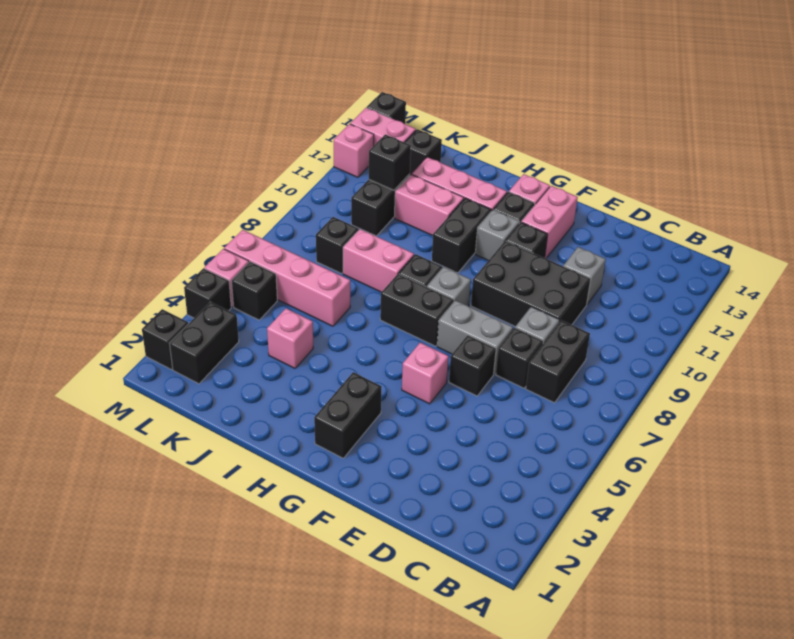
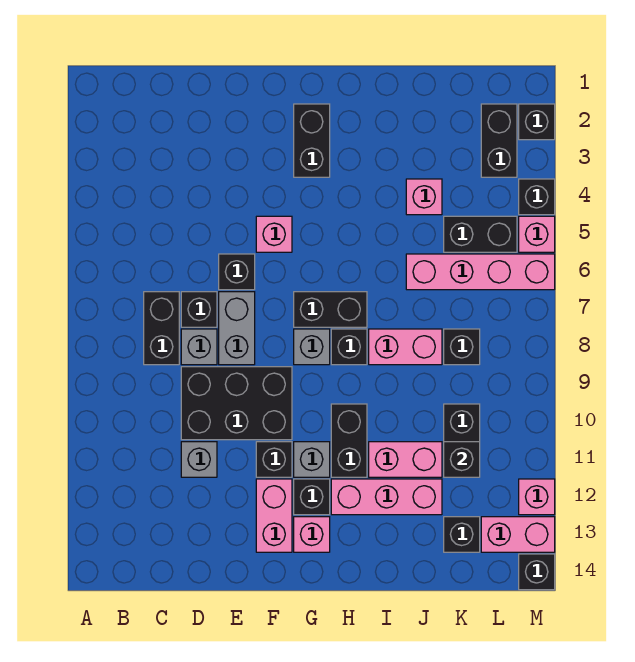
grey 1x2 brick [437,300,513,374] -> grey 1x2 brick turned to [219,292,255,365]
black 1x1 brick [231,262,277,320] -> black 1x2 brick [444,216,517,252]

